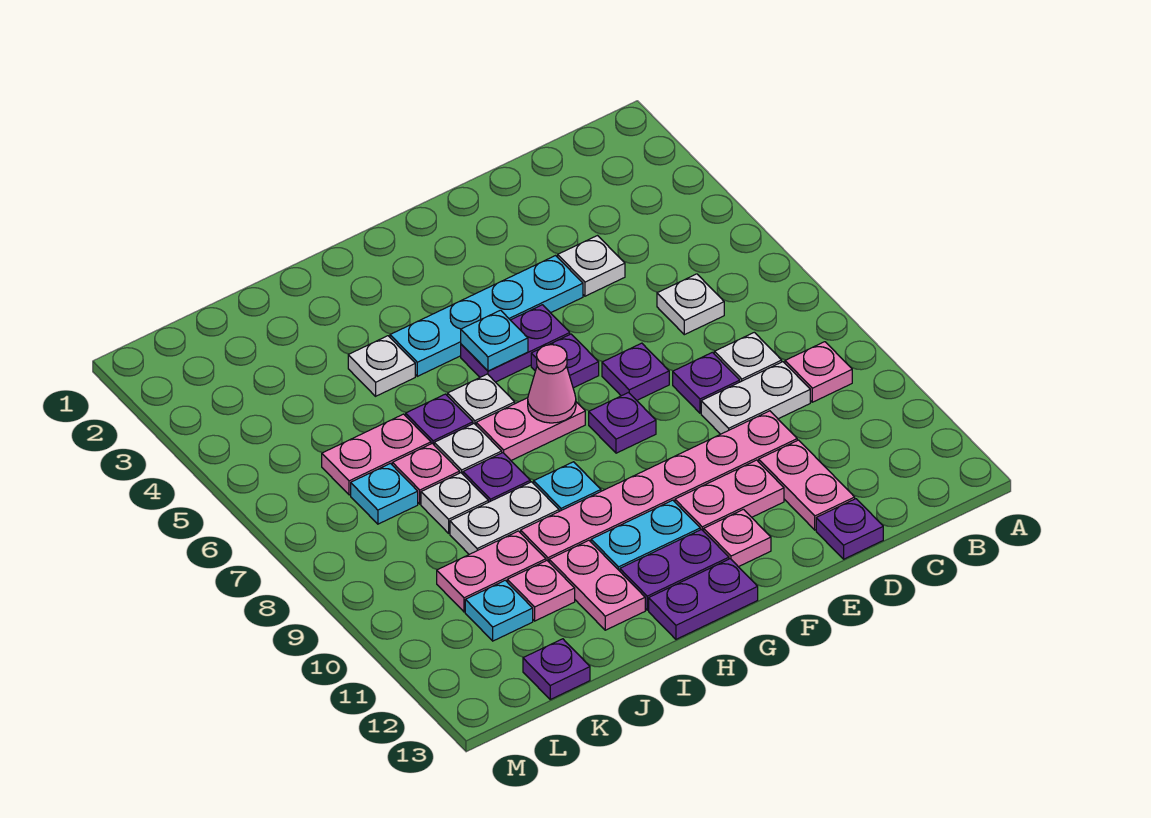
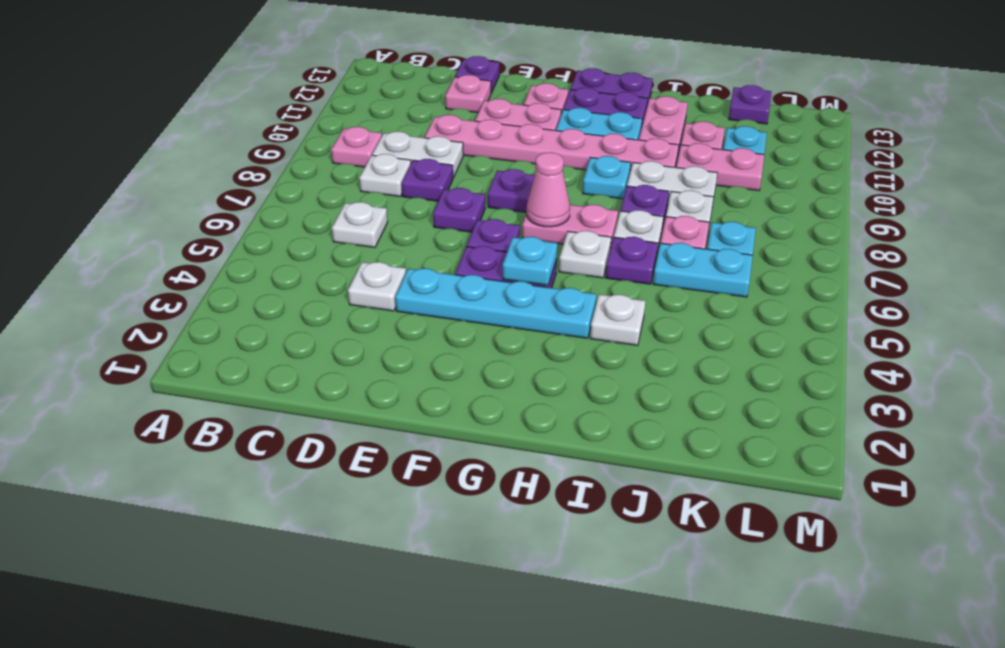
pink 1x2 plate [759,440,855,530] -> pink 1x1 plate [445,75,491,113]
pink 1x2 plate [322,414,431,495] -> cyan 1x2 plate [653,243,753,297]

